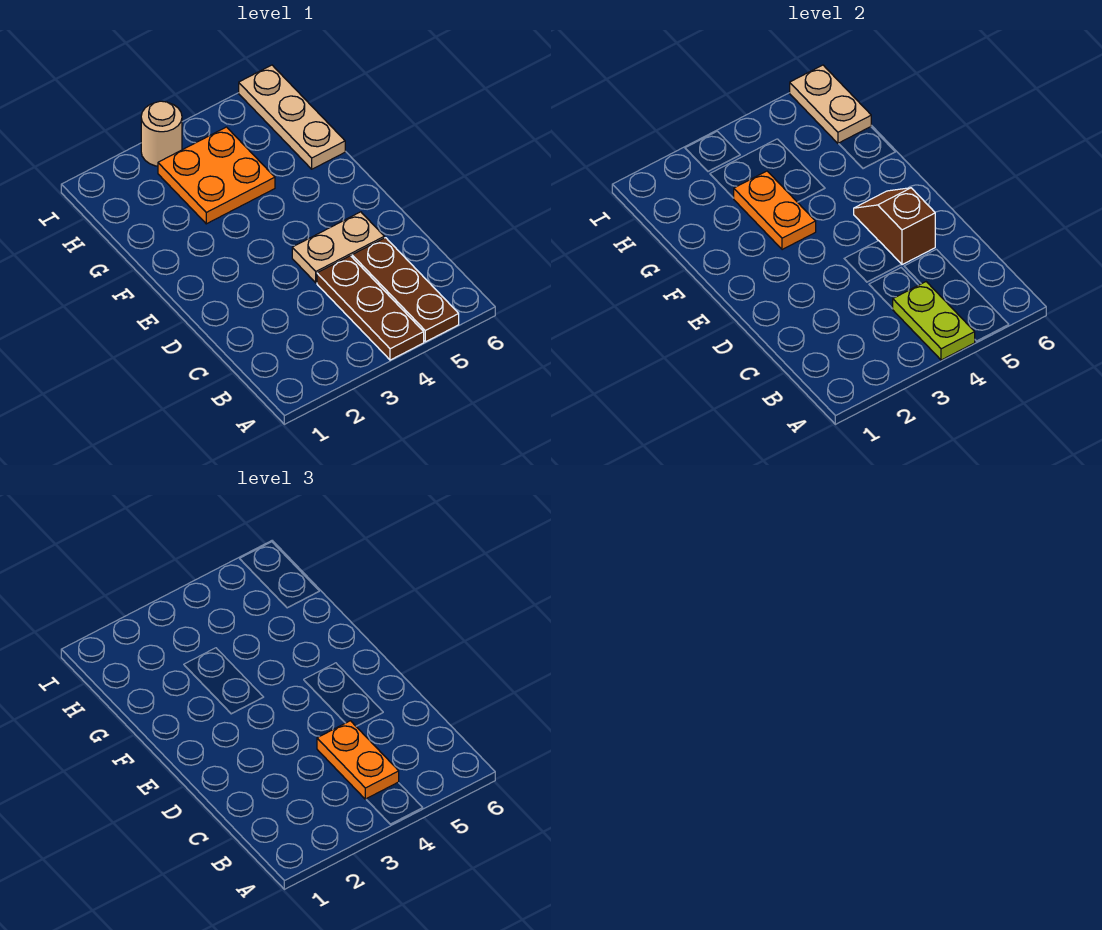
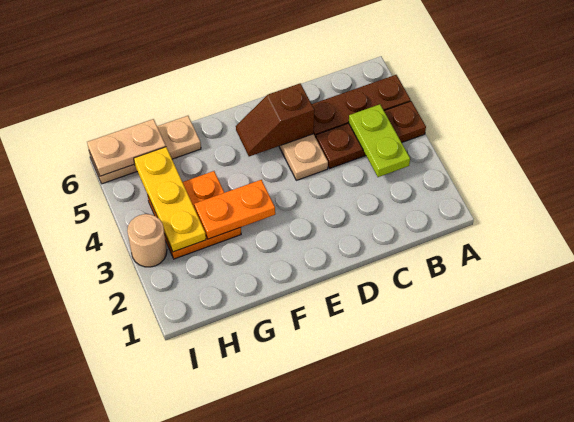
lime 1x2 plate [893,282,975,360] -> lime 1x2 plate turned to [349,104,410,177]
orange 1x2 plate [317,721,399,799] -> none
none -> yellow 1x3 plate [134,147,206,252]

